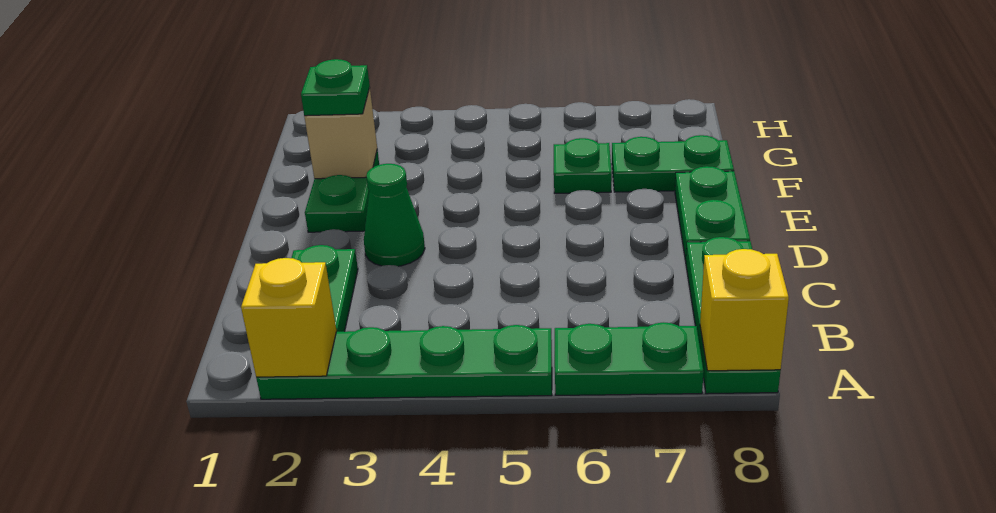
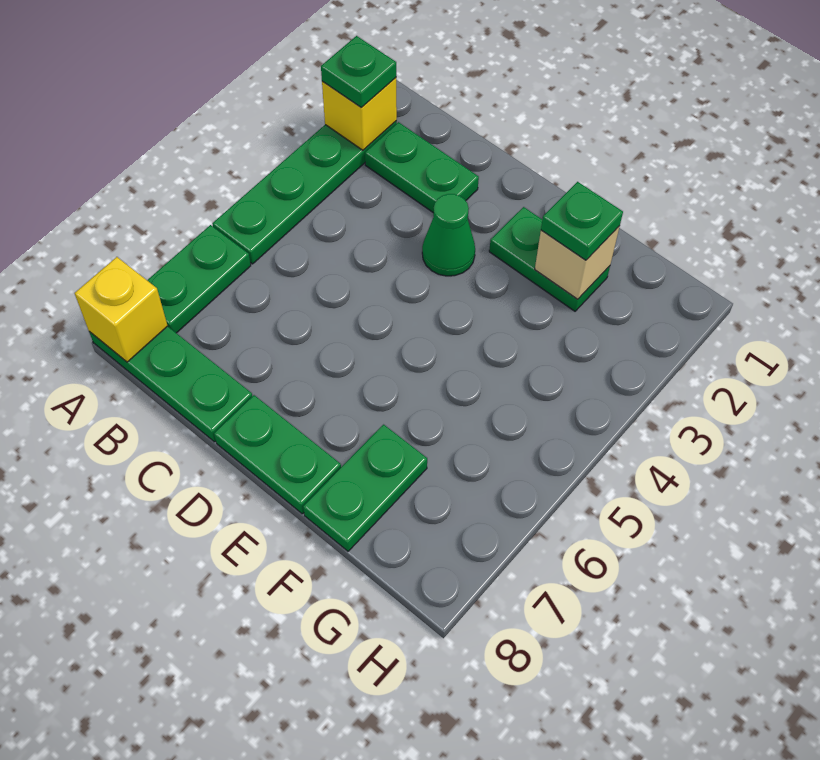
green 1x1 plate [554,138,612,193] -> green 1x1 plate moved to [321,36,396,108]

